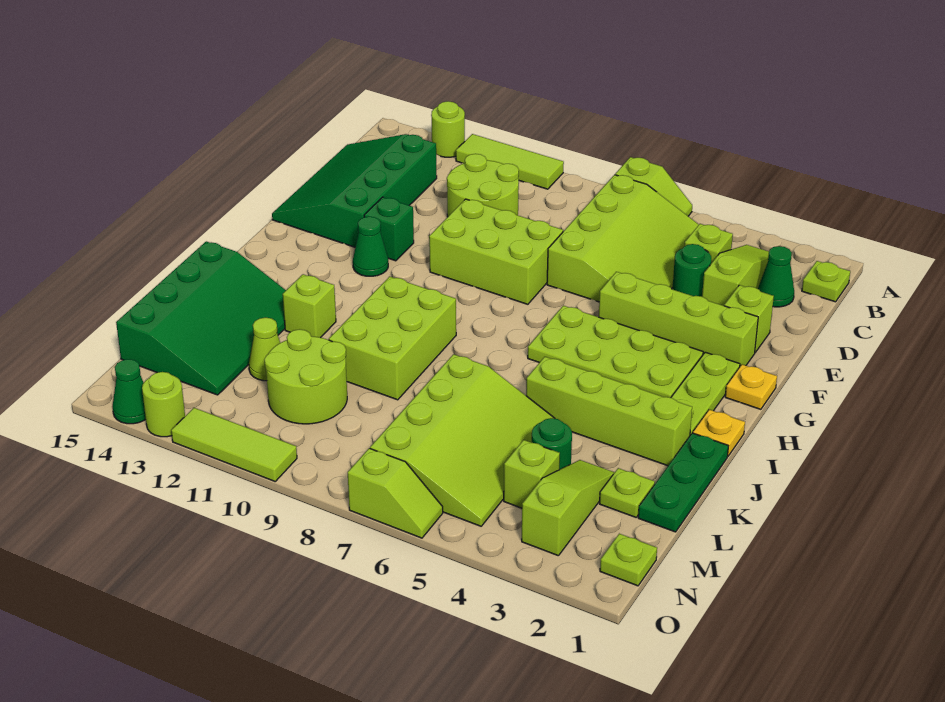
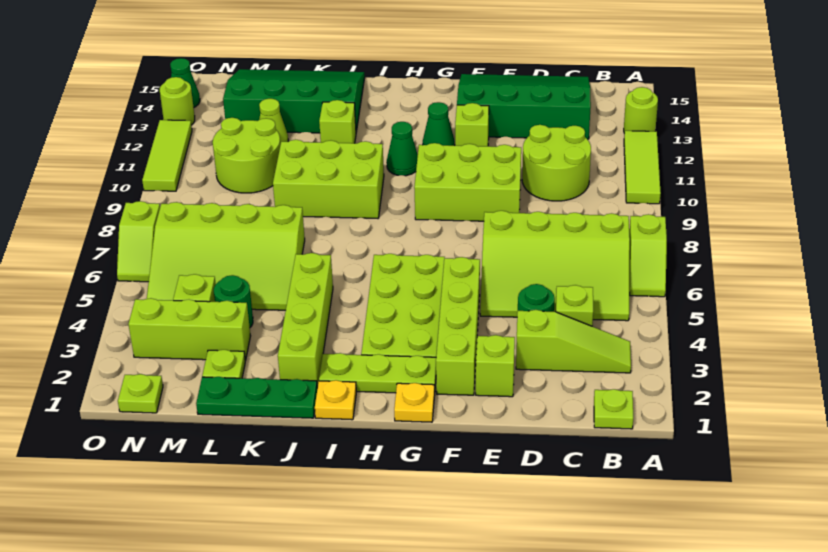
green 1x1 cone [758,246,794,307] -> green 1x1 cone moved to [387,122,418,176]
lime 2x3 brick [429,199,563,304] -> lime 2x3 brick turned to [414,143,521,221]
green 1x1 brick [364,197,414,261] -> lime 1x1 brick [455,103,489,146]
green 3x4 slope [116,241,286,395] -> green 3x4 slope turned to [223,69,365,133]
lime 1x3 slope [522,460,615,556] -> lime 1x3 brick [128,298,250,361]

